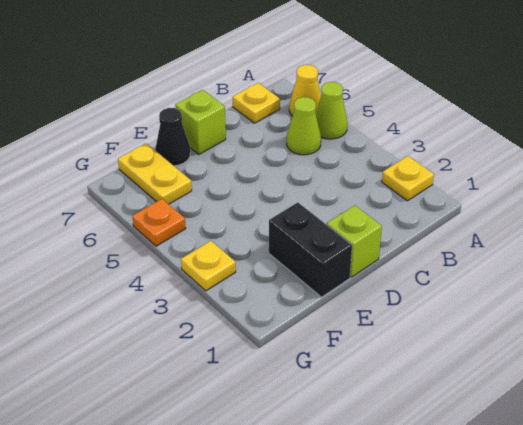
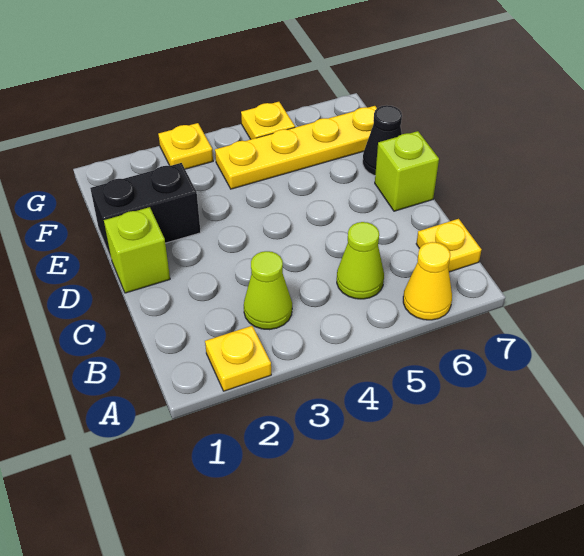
lime 1x1 cone [316,82,347,139] -> lime 1x1 cone moved to [244,251,292,330]
yellow 1x2 plate [118,143,192,204] -> yellow 1x4 plate [215,106,377,189]
orange 1x1 plate [133,199,186,246] -> yellow 1x1 plate [241,102,295,139]

